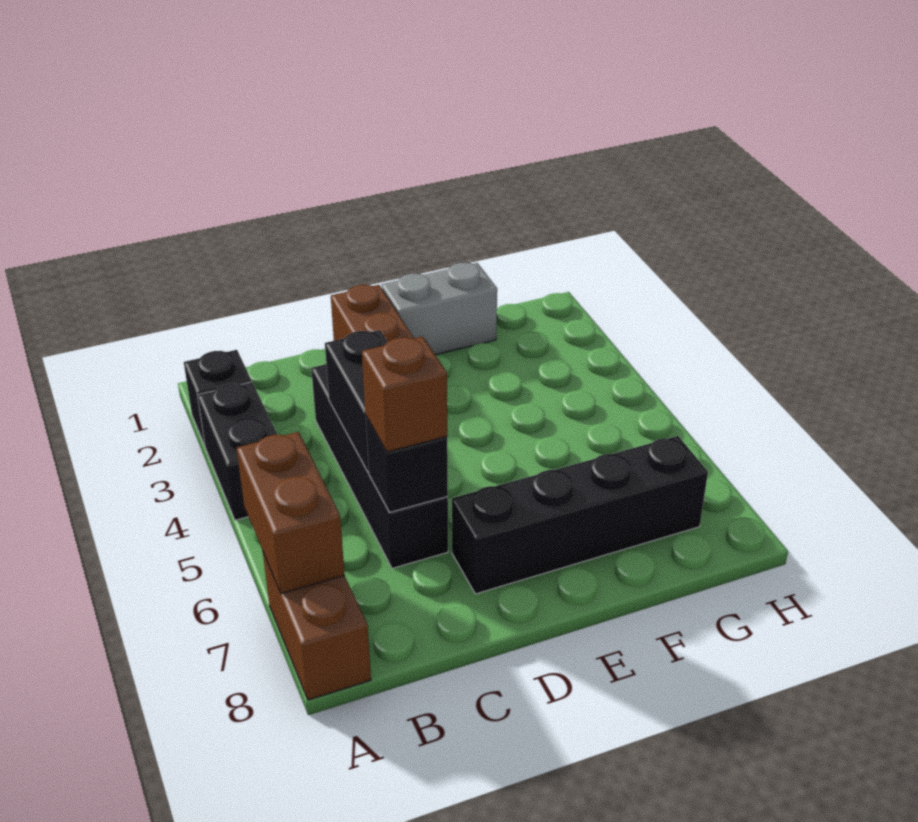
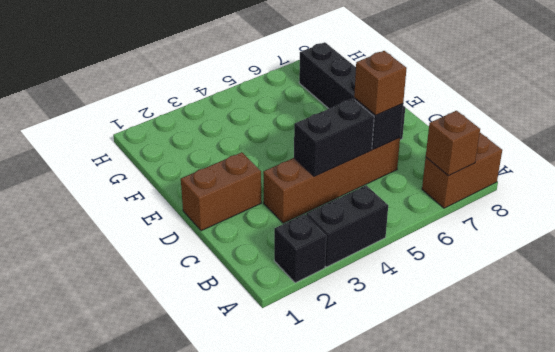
brown 1x2 brick [237,432,345,594] -> brown 1x1 brick [426,111,480,176]
black 1x4 brick [311,364,448,568] -> brown 1x4 brick [263,138,400,223]
grey 1x2 brick [382,263,497,355] -> none

